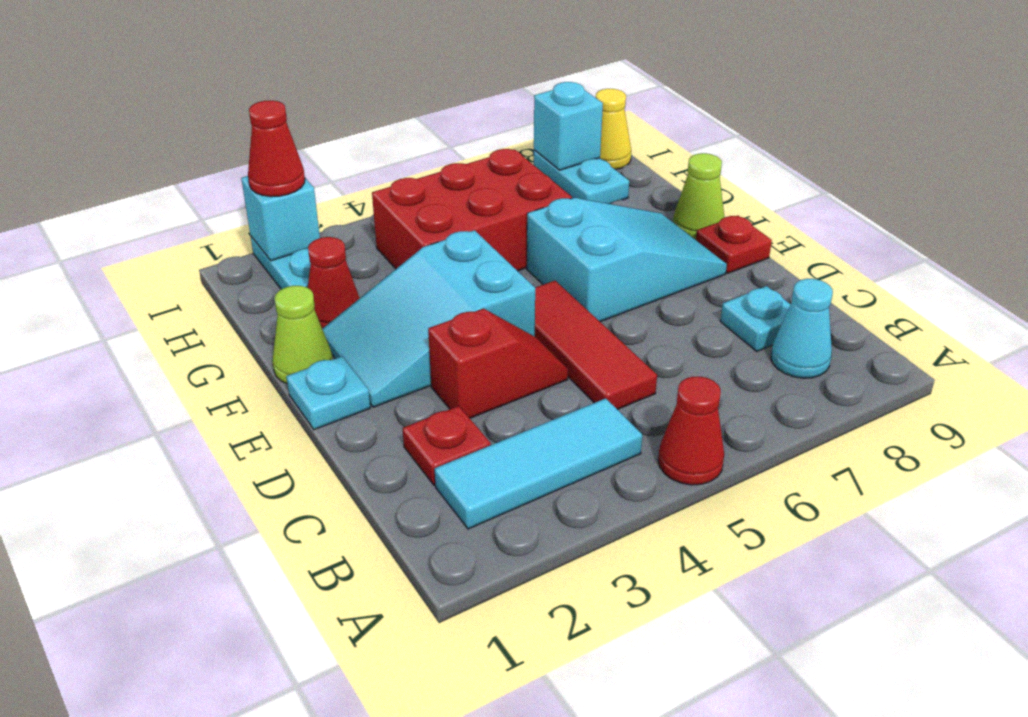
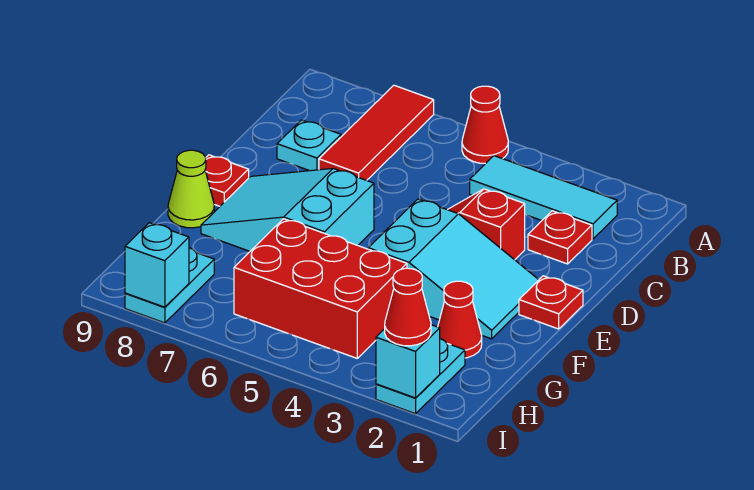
cyan 1x1 cone [771,279,833,378] -> none
red 1x3 tile [535,281,657,410] -> red 1x3 tile moved to [319,85,434,180]
cyan 1x1 plate [286,356,370,430] -> red 1x1 plate [519,276,583,329]
lime 1x1 cone [272,286,333,384] -> none
yellow 1x1 cone [595,89,631,170] -> none

